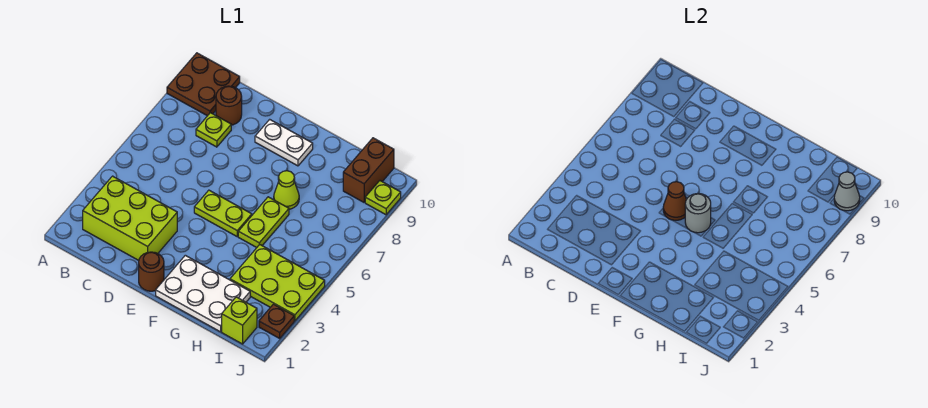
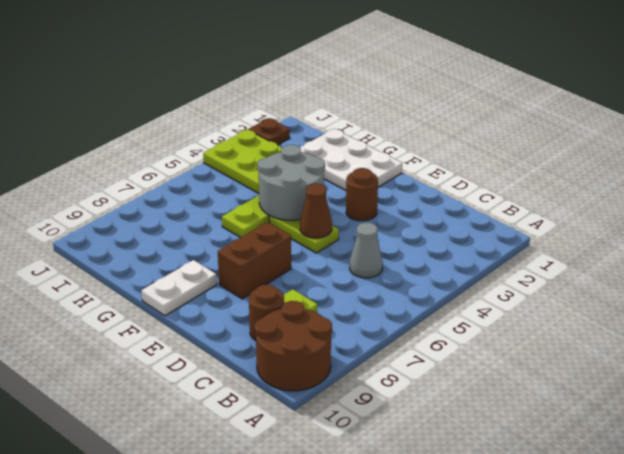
brown 2x2 plate [167,53,240,116] -> brown 2x2 round brick [255,301,332,391]
lime 2x3 brick [83,176,177,260] -> none
brown 1x1 round brick [139,252,164,291] -> brown 1x1 round brick moved to [346,168,378,221]
white 1x2 plate [255,119,313,166] -> white 1x2 plate turned to [141,260,217,316]
grey 1x1 round brick [685,193,711,233] -> grey 2x2 round brick [258,145,325,220]
lime 1x1 cone [274,171,299,209] -> none
lime 1x1 brick [222,297,257,344] -> none
brown 1x2 brick [343,138,394,202] -> brown 1x2 brick moved to [218,222,291,299]
lime 1x1 plate [365,181,401,215] -> none
grey 1x1 cone [834,172,860,211] -> grey 1x1 cone moved to [350,223,383,278]

